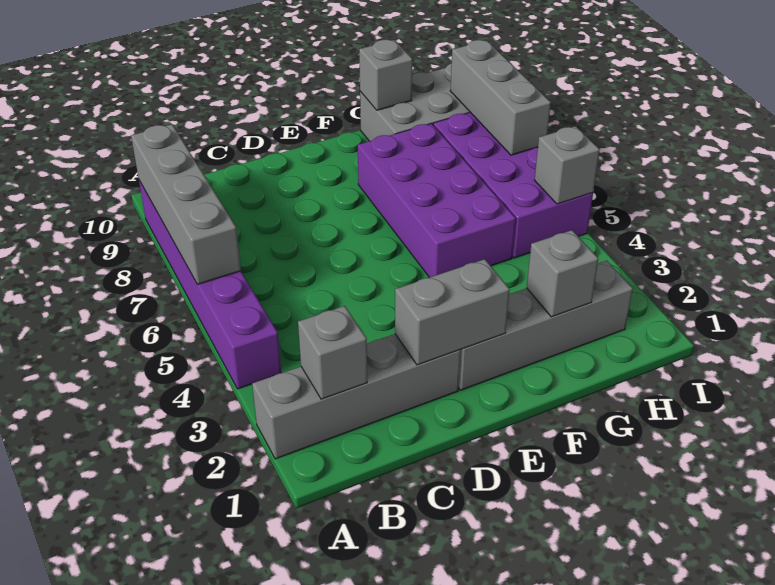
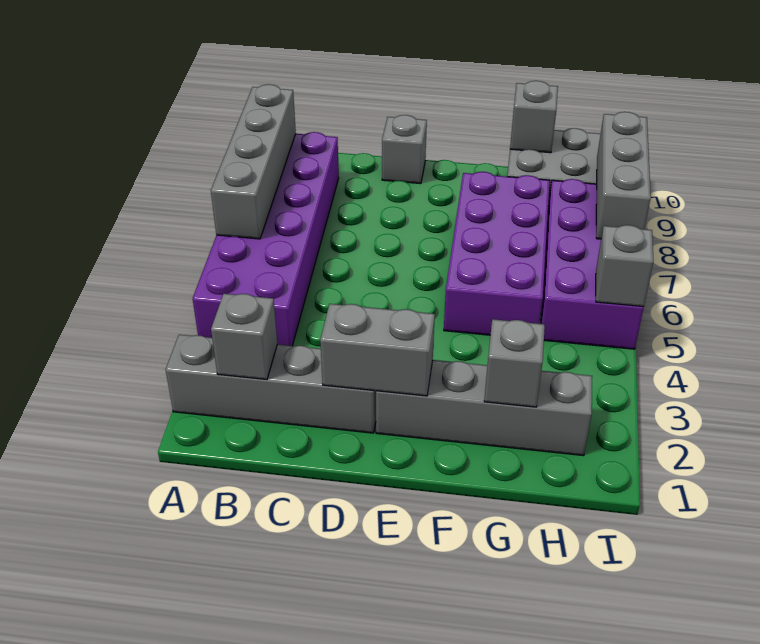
purple 1x6 brick [139,180,281,389] -> purple 2x6 brick [193,132,339,346]
none -> grey 1x1 brick [382,115,427,184]

